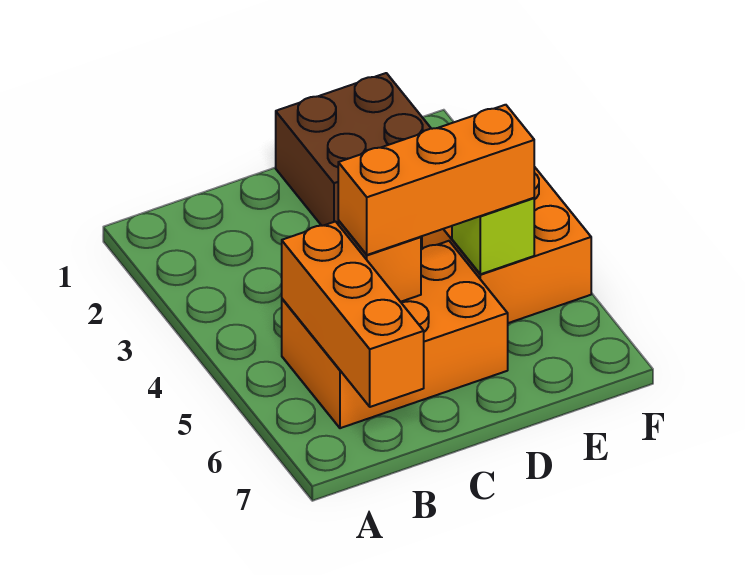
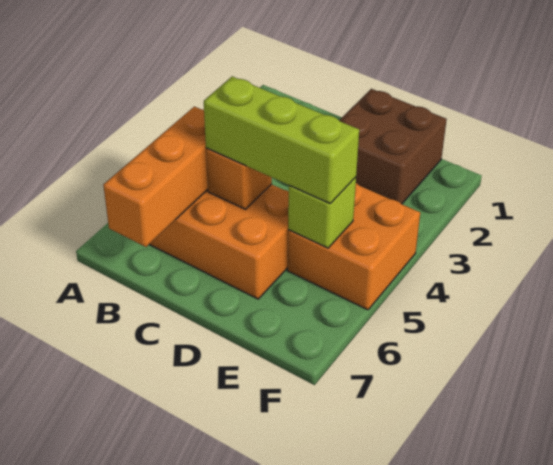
orange 1x3 brick [338,105,534,255] -> lime 1x3 brick [204,76,359,204]

